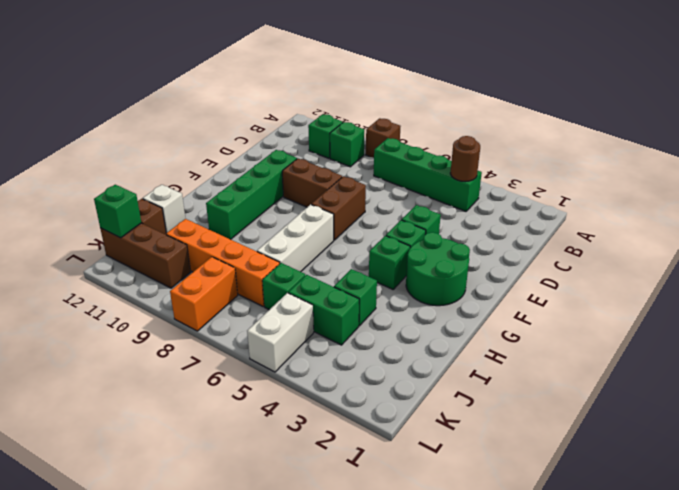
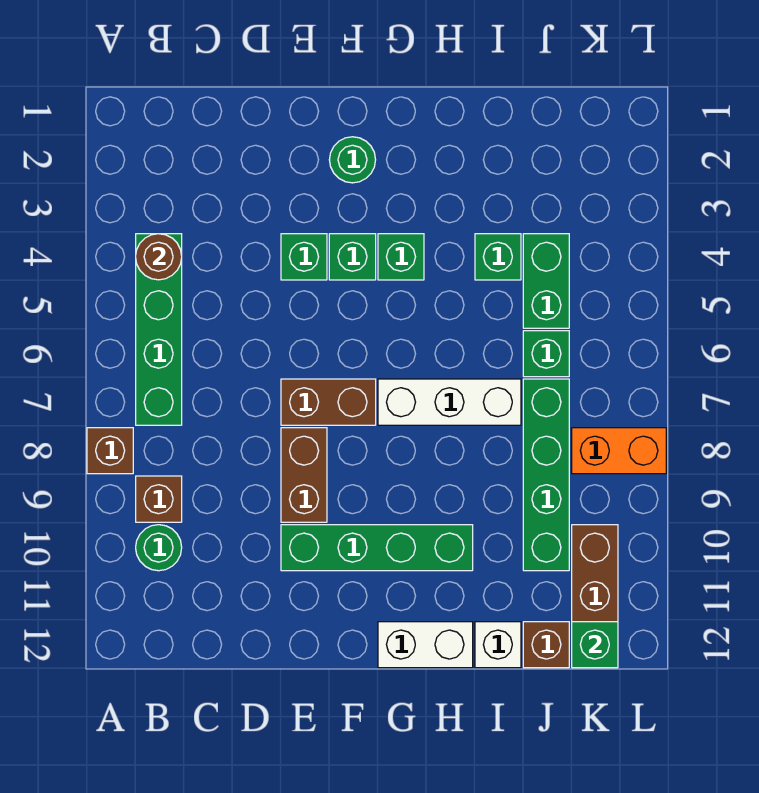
green 1x1 brick [330,122,364,167] -> brown 1x1 brick [136,476,182,522]
green 1x1 brick [308,114,343,158] -> green 1x1 round brick [136,525,182,571]
green 2x2 round brick [406,232,470,306] -> green 1x1 round brick [329,137,376,183]
orange 1x4 brick [166,219,280,306] -> green 1x4 brick [523,379,569,571]
white 1x2 brick [247,293,314,372] -> white 1x2 brick moved to [378,622,473,668]

